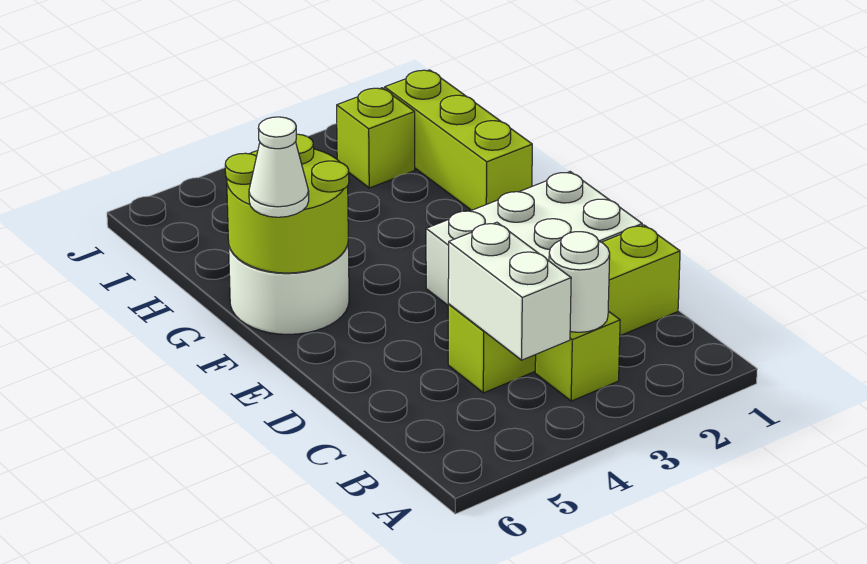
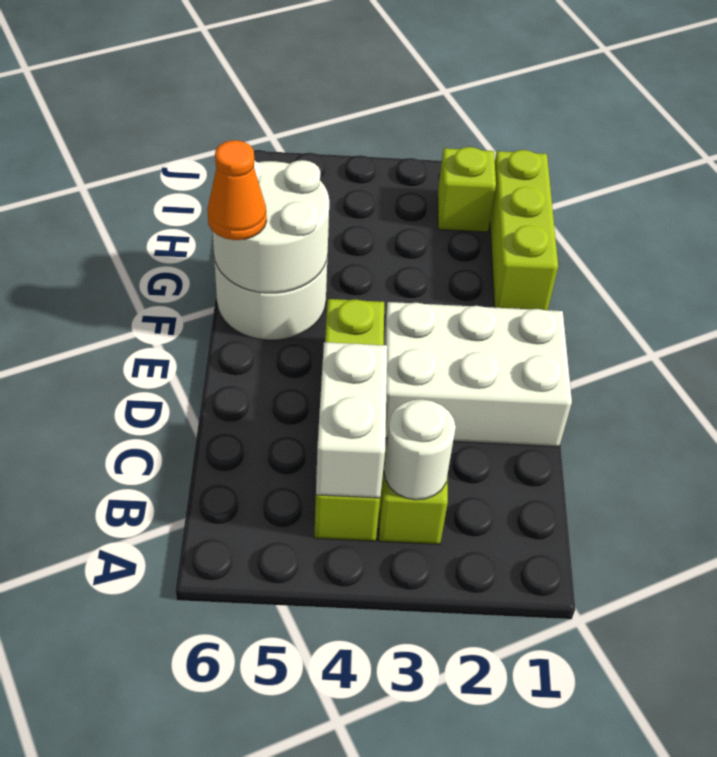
lime 1x4 brick [448,225,680,393] -> lime 1x4 brick turned to [314,299,384,541]
lime 2x2 round brick [225,134,349,273] -> white 2x2 round brick [213,160,329,293]
white 1x1 cone [249,117,309,217] -> orange 1x1 cone [207,140,267,240]

